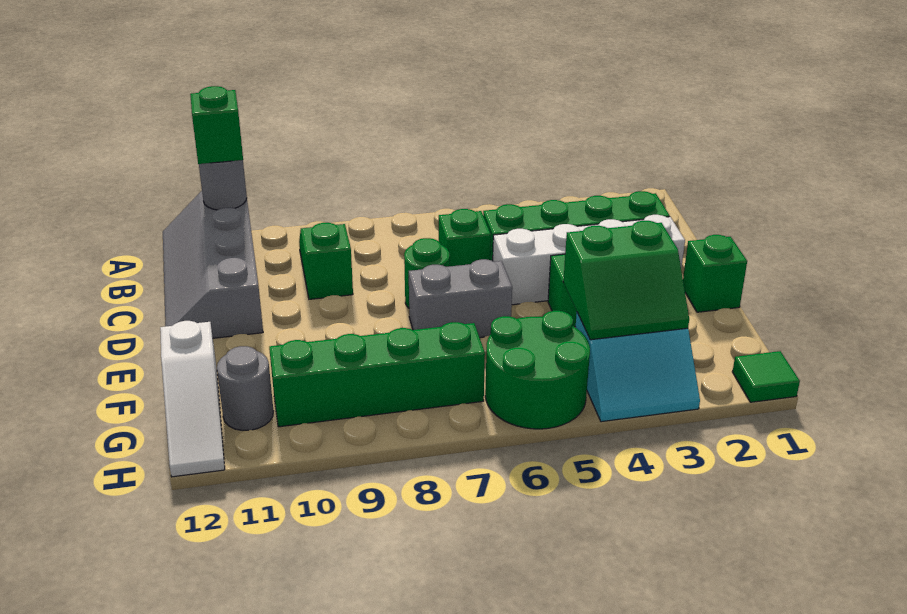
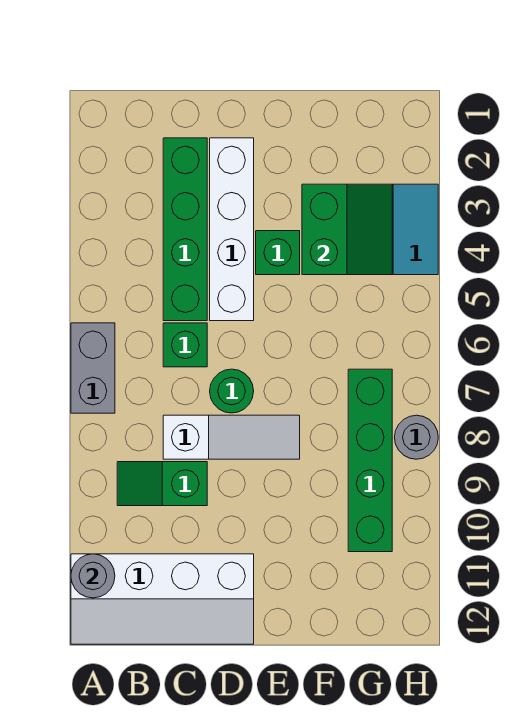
grey 2x4 slope [163,191,263,338] -> white 2x4 slope [71,554,254,644]
green 1x1 brick [190,86,243,164] -> none
green 1x1 brick [683,235,747,312] -> none
grey 1x2 brick [409,259,512,338] -> grey 1x2 brick moved to [71,323,115,413]
white 1x3 slope [160,321,225,477] -> white 1x3 slope moved to [163,415,300,459]
green 2x2 round brick [485,311,590,429] -> none
grey 1x1 round brick [217,346,273,430] -> grey 1x1 round brick moved to [394,415,438,459]
green 1x1 tile [732,351,800,402] -> none

